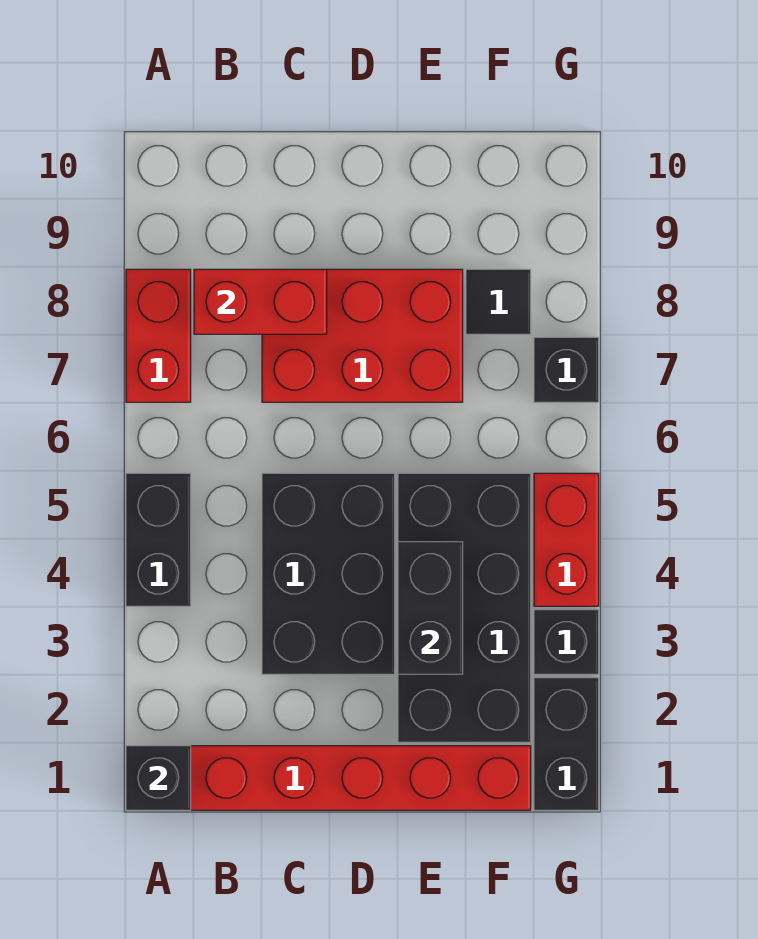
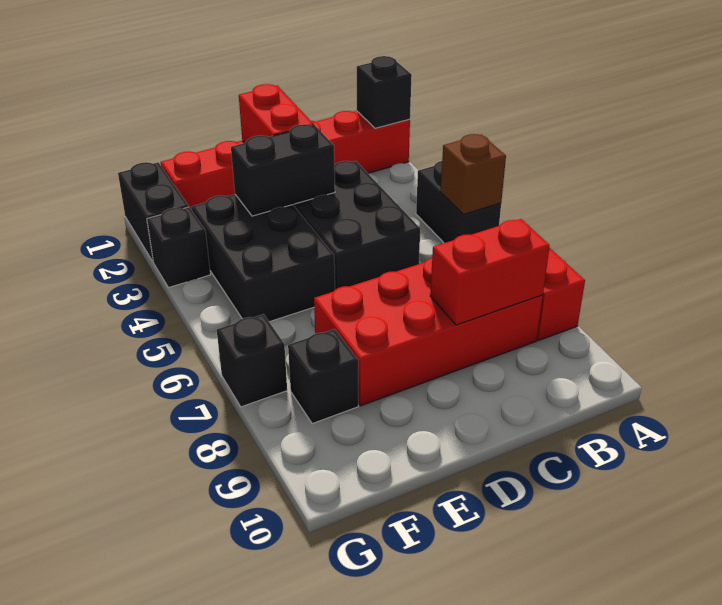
none -> brown 1x1 brick [441,134,506,214]
red 2x3 brick [262,269,463,402] -> red 2x4 brick [314,258,543,406]
black 2x4 brick [398,473,531,742] -> black 2x3 brick [192,194,335,322]
black 1x2 brick [398,542,463,674] -> black 1x2 brick turned to [231,124,335,216]
black 1x1 tile [466,269,531,334] -> black 1x1 brick [288,329,358,424]
red 1x2 brick [534,473,599,606] -> red 1x2 brick moved to [239,84,314,143]

